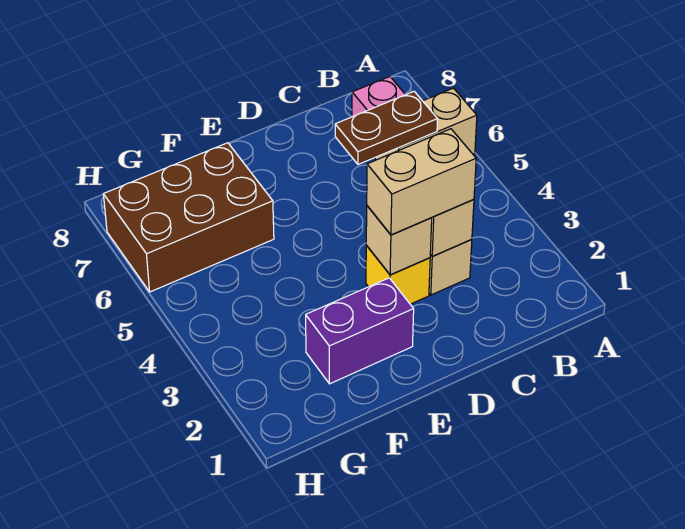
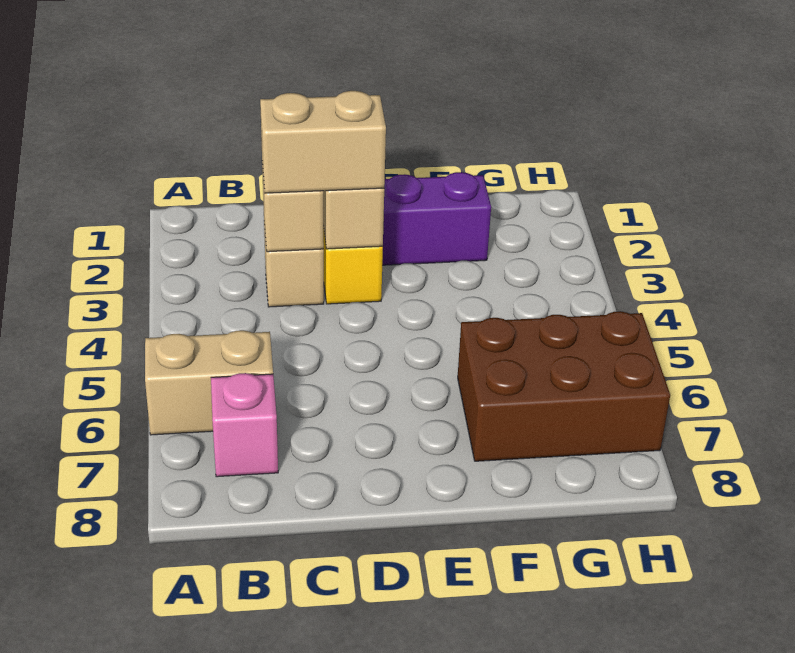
brown 1x2 plate [335,92,438,164] -> none

